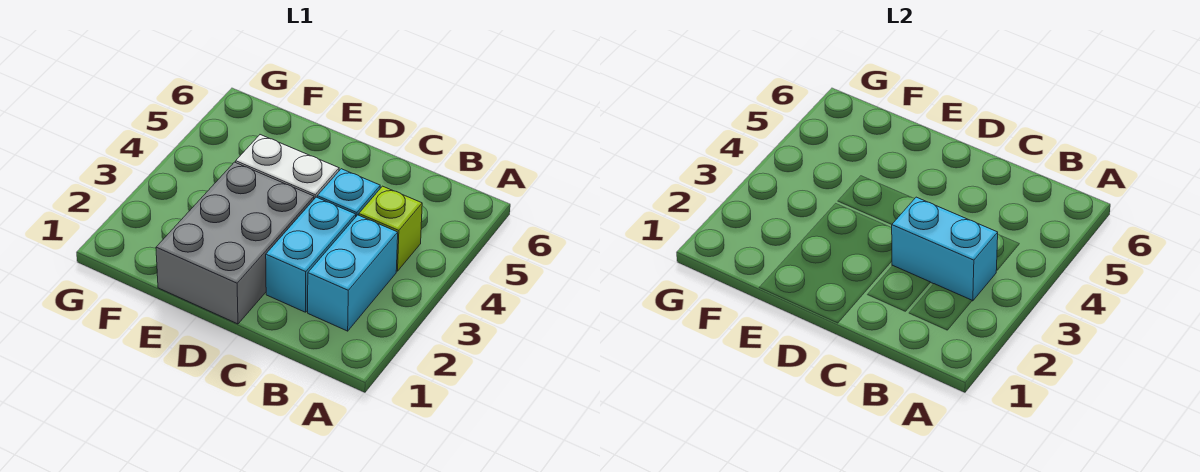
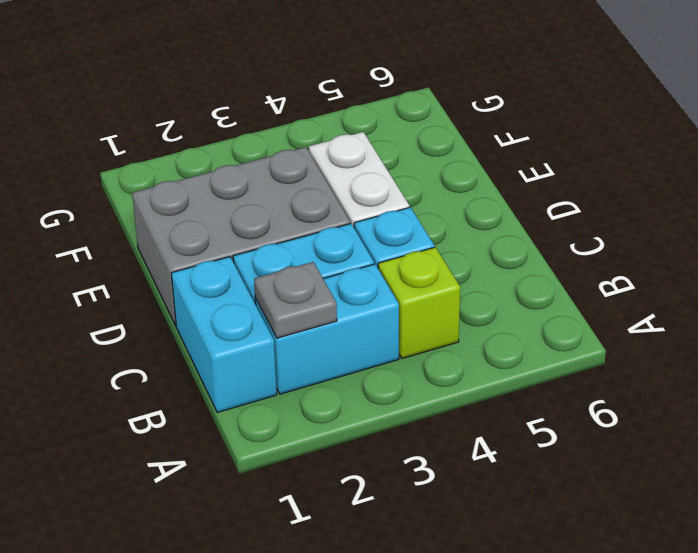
none -> grey 1x1 plate [254,262,337,338]
cyan 1x2 brick [892,197,998,301] -> cyan 1x2 brick moved to [171,257,277,412]

